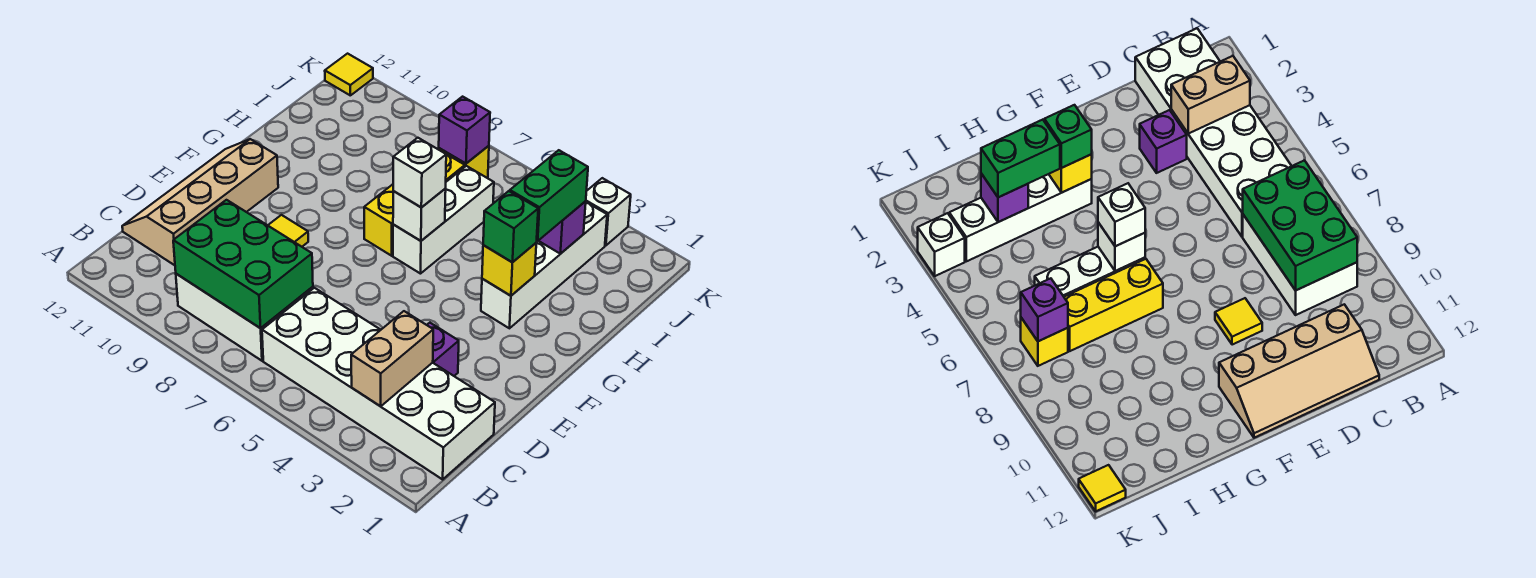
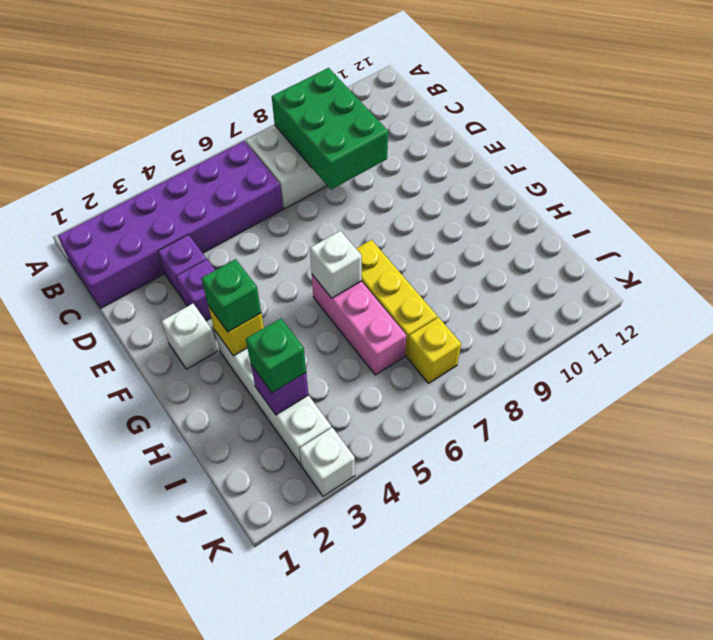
white 2x6 brick [262,288,495,479] -> purple 2x6 brick [58,141,283,308]
tan 1x2 brick [351,311,433,406] -> none
green 2x3 brick [173,200,313,328] -> green 2x3 brick turned to [272,68,388,189]
tan 2x4 slope [122,139,278,265] -> none
yellow 1x1 tile [268,215,308,247] -> none
white 1x3 brick [393,166,494,274] -> pink 1x3 brick [312,275,406,375]
white 1x1 brick [393,138,446,208] -> white 1x1 brick moved to [161,304,217,369]
green 1x2 brick [510,150,588,241] -> green 1x1 brick [246,318,306,393]
purple 1x1 brick [439,97,490,163] -> purple 1x1 brick moved to [176,259,215,321]
yellow 1x1 tile [325,54,373,95] -> none

